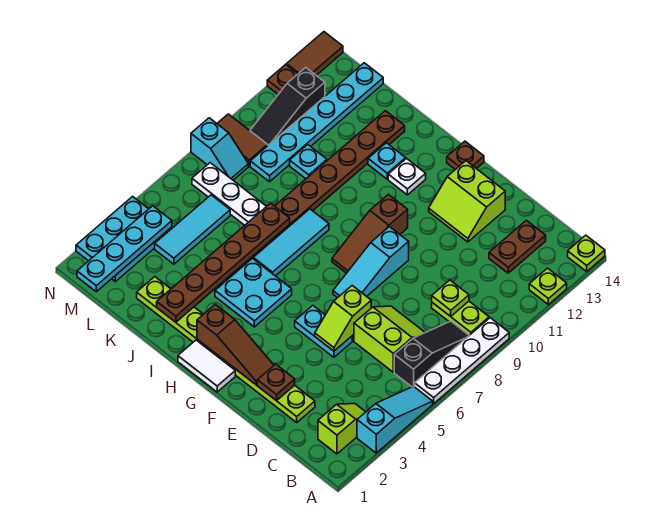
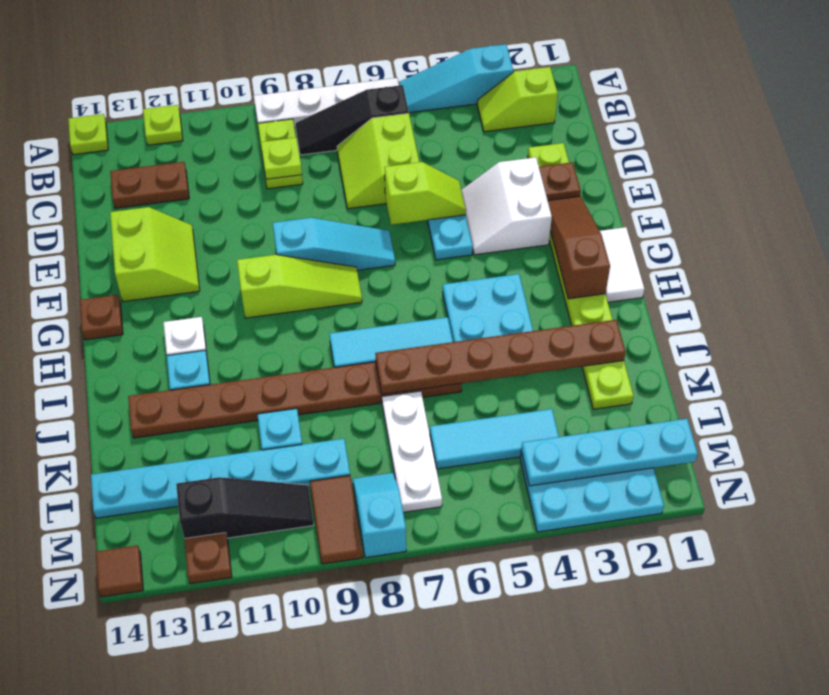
none -> white 2x2 slope [462,157,552,255]
brown 1x3 slope [332,194,408,273] -> lime 1x3 slope [237,255,362,318]
brown 1x2 tile [287,32,343,75] -> brown 1x1 tile [96,545,143,597]

